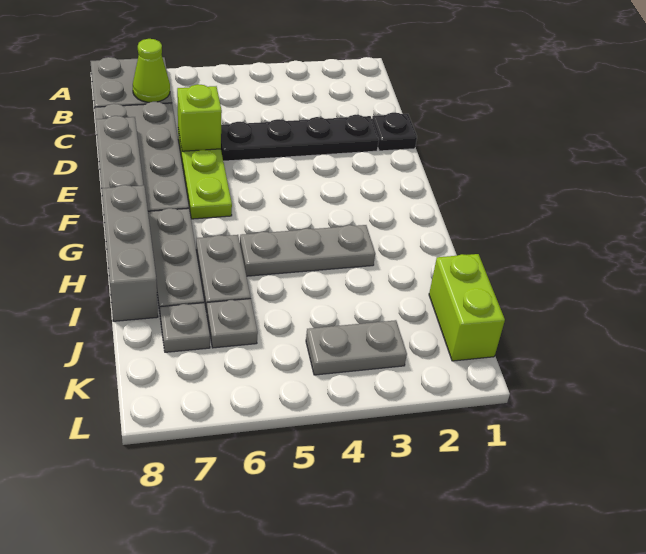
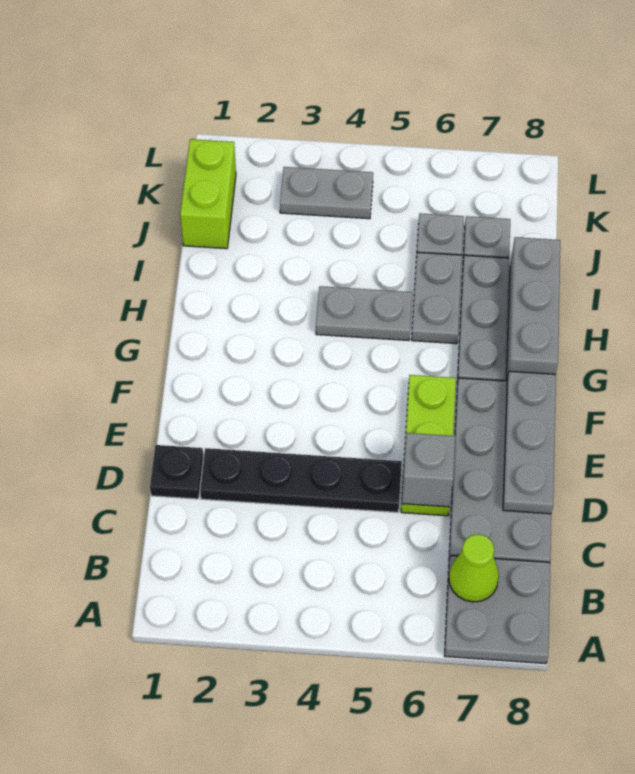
lime 1x1 brick [177,84,222,151] -> grey 1x1 brick [402,433,455,507]
grey 1x3 plate [240,225,375,276] -> grey 1x2 plate [316,286,412,341]

